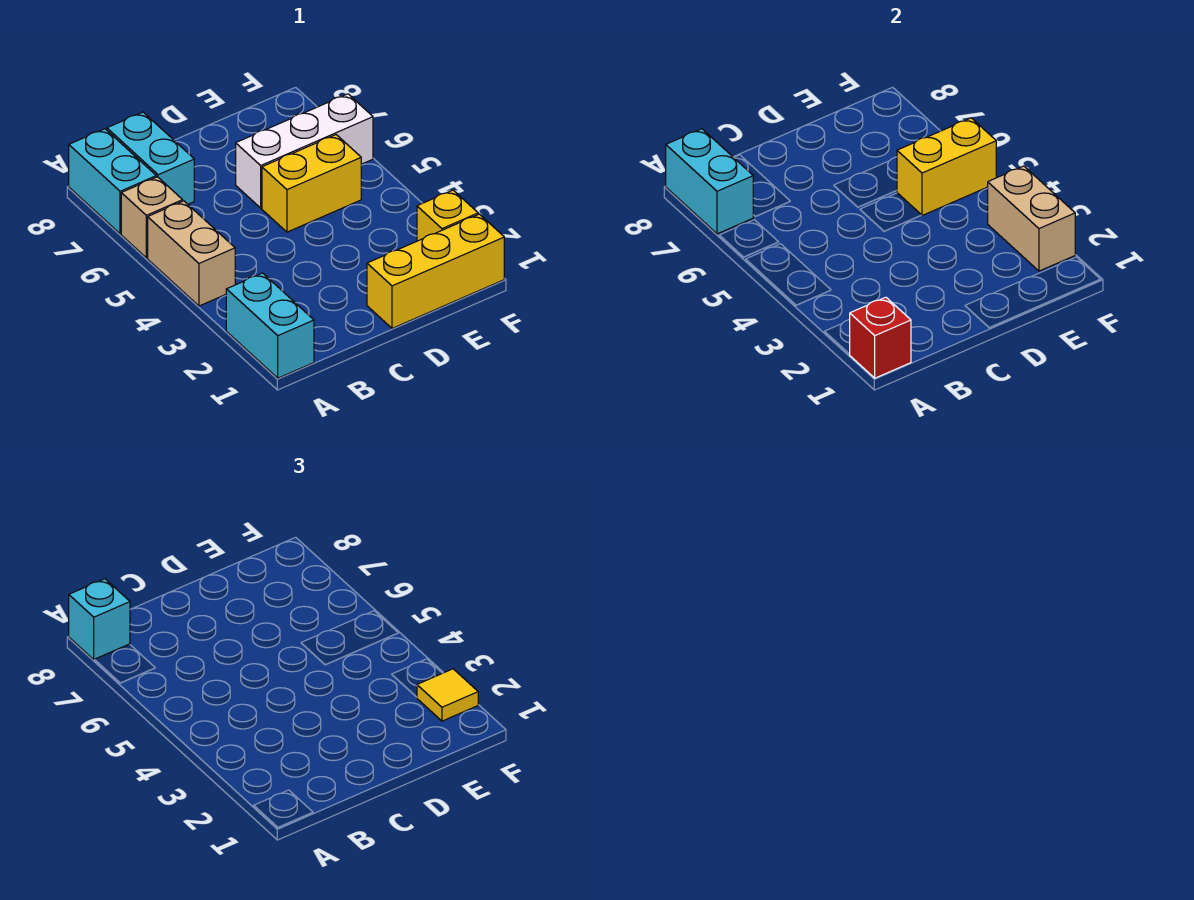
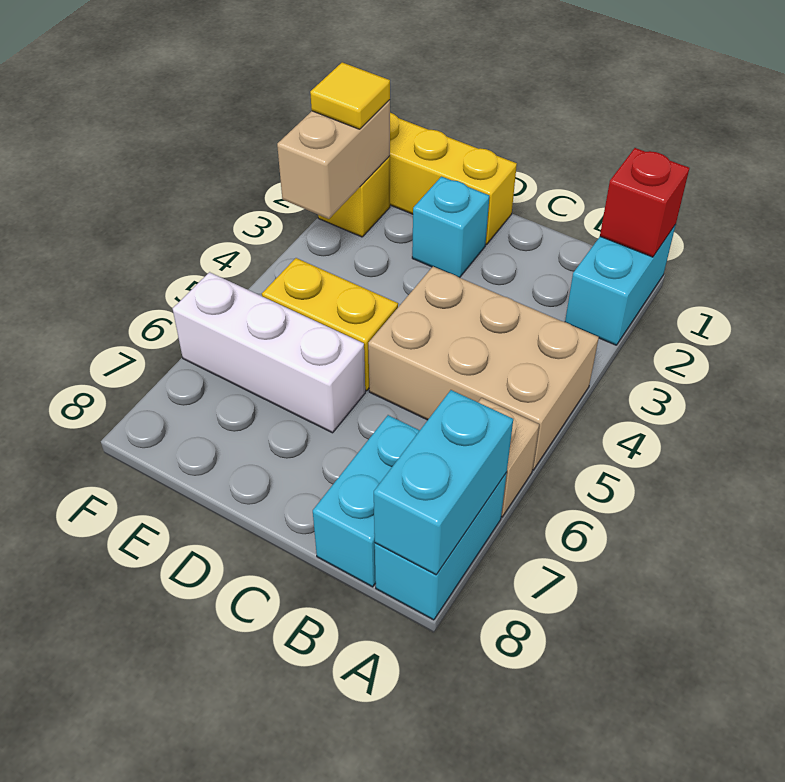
tan 1x2 brick [148,201,235,306] -> tan 2x3 brick [368,267,599,470]
cyan 1x1 brick [69,579,130,660] -> cyan 1x1 brick moved to [412,177,489,278]
yellow 1x2 brick [897,118,996,216] -> none

